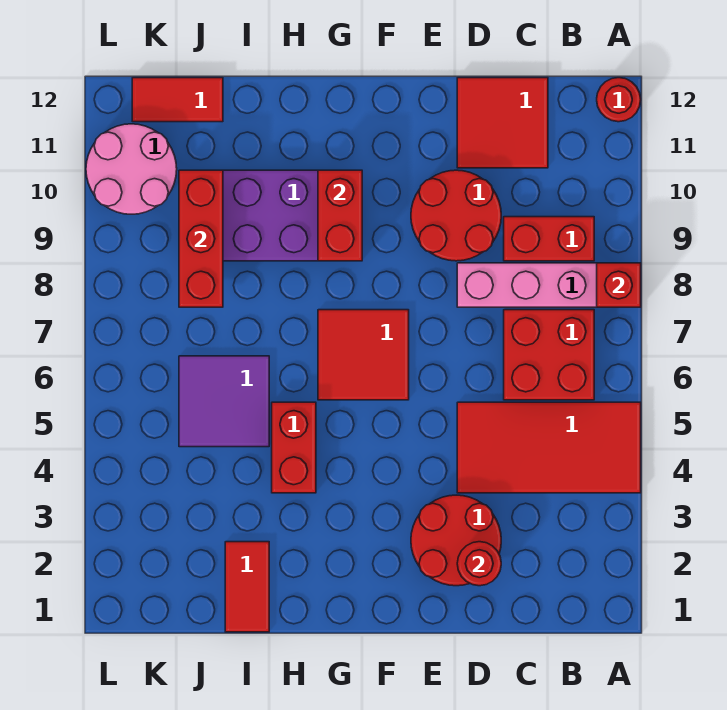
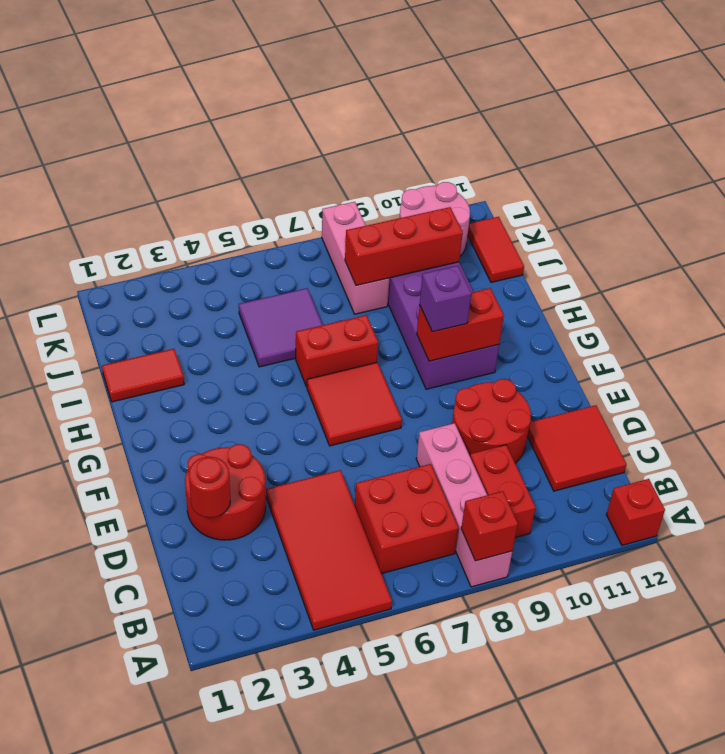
red 1x1 round brick [597,78,641,122] -> red 1x1 brick [606,479,665,545]
none -> purple 1x1 brick [420,266,471,332]
red 1x2 brick [272,402,316,493] -> red 1x2 brick moved to [296,315,378,387]
none -> pink 1x3 brick [322,202,390,314]

